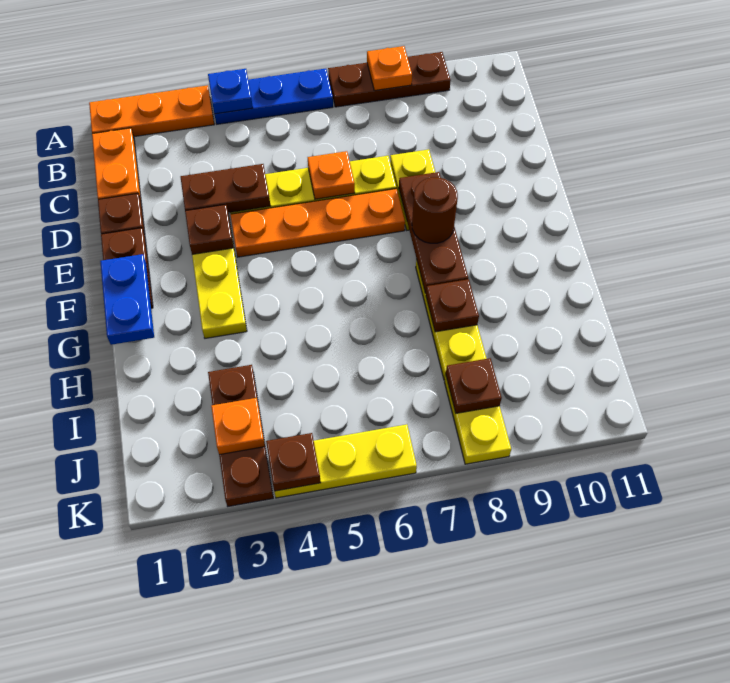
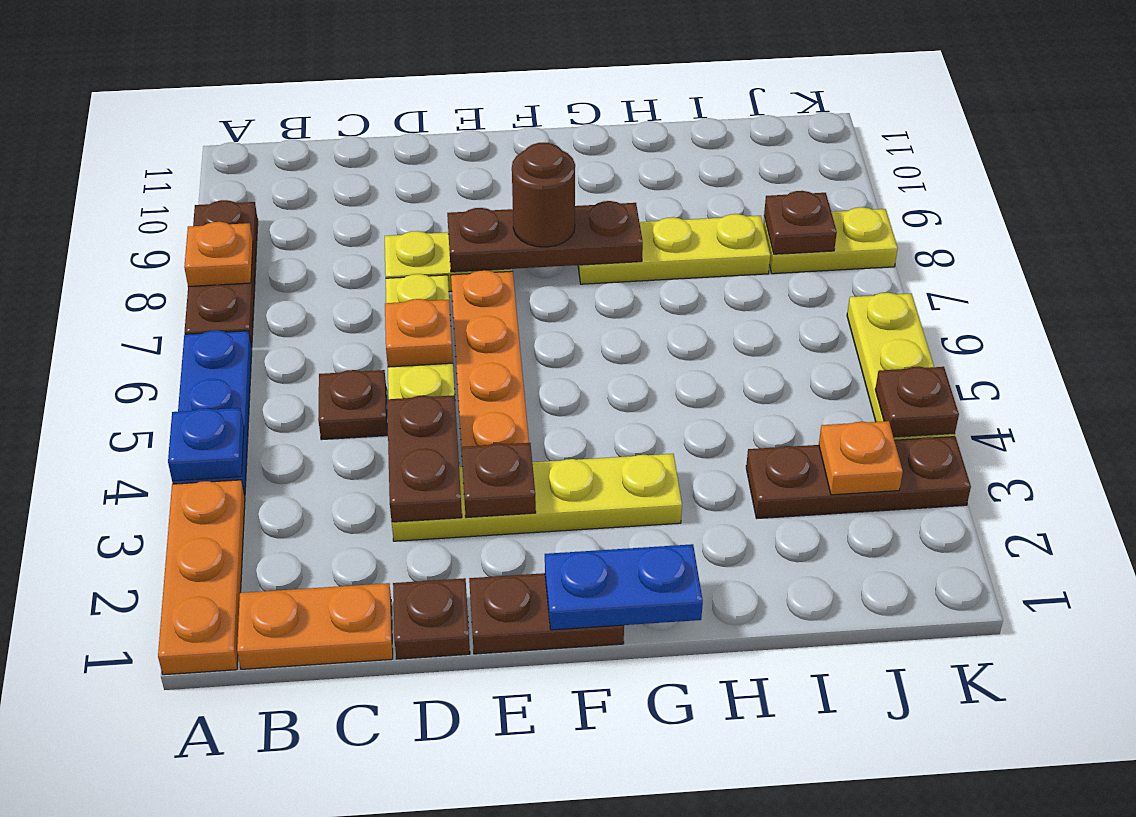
brown 1x1 plate [426,279,479,332] -> brown 1x1 plate moved to [318,370,387,440]

